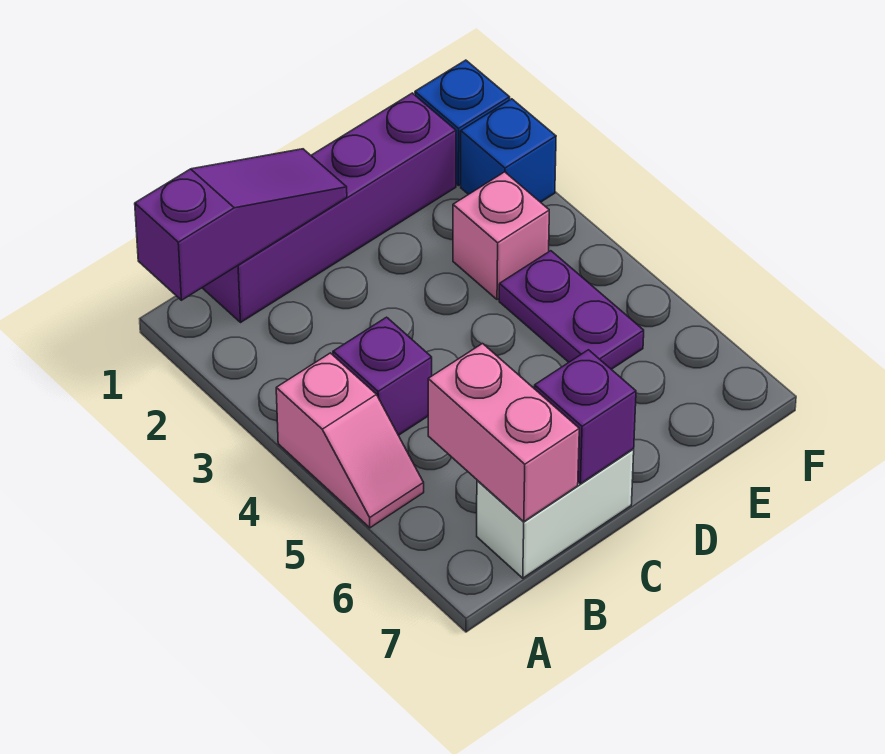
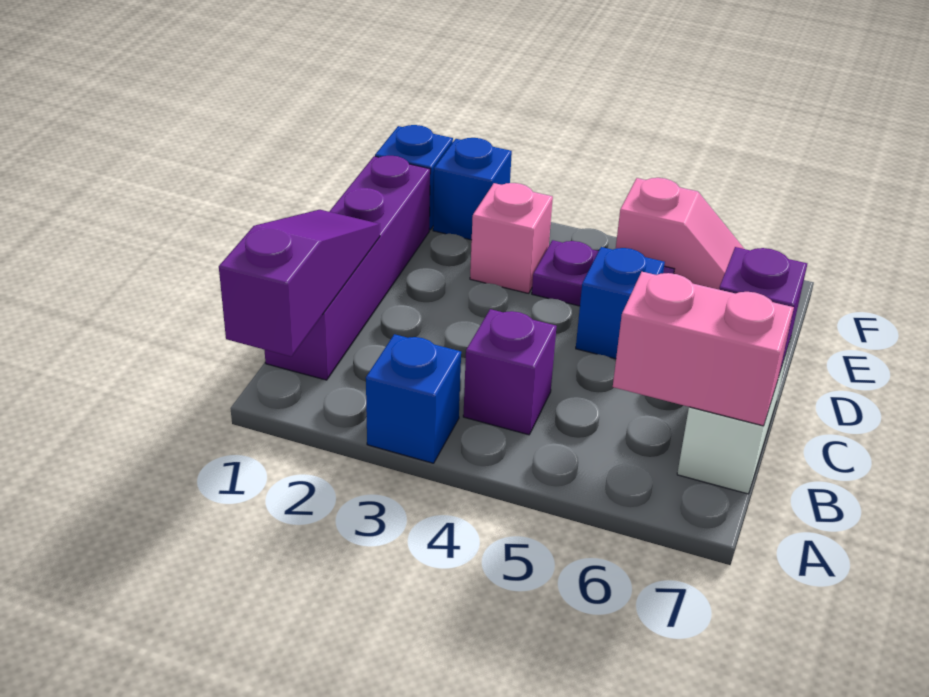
none -> blue 1x1 brick [366,334,461,463]
pink 1x2 slope [276,353,424,528] -> pink 1x2 slope moved to [616,178,744,290]
none -> blue 1x1 brick [576,247,665,359]

